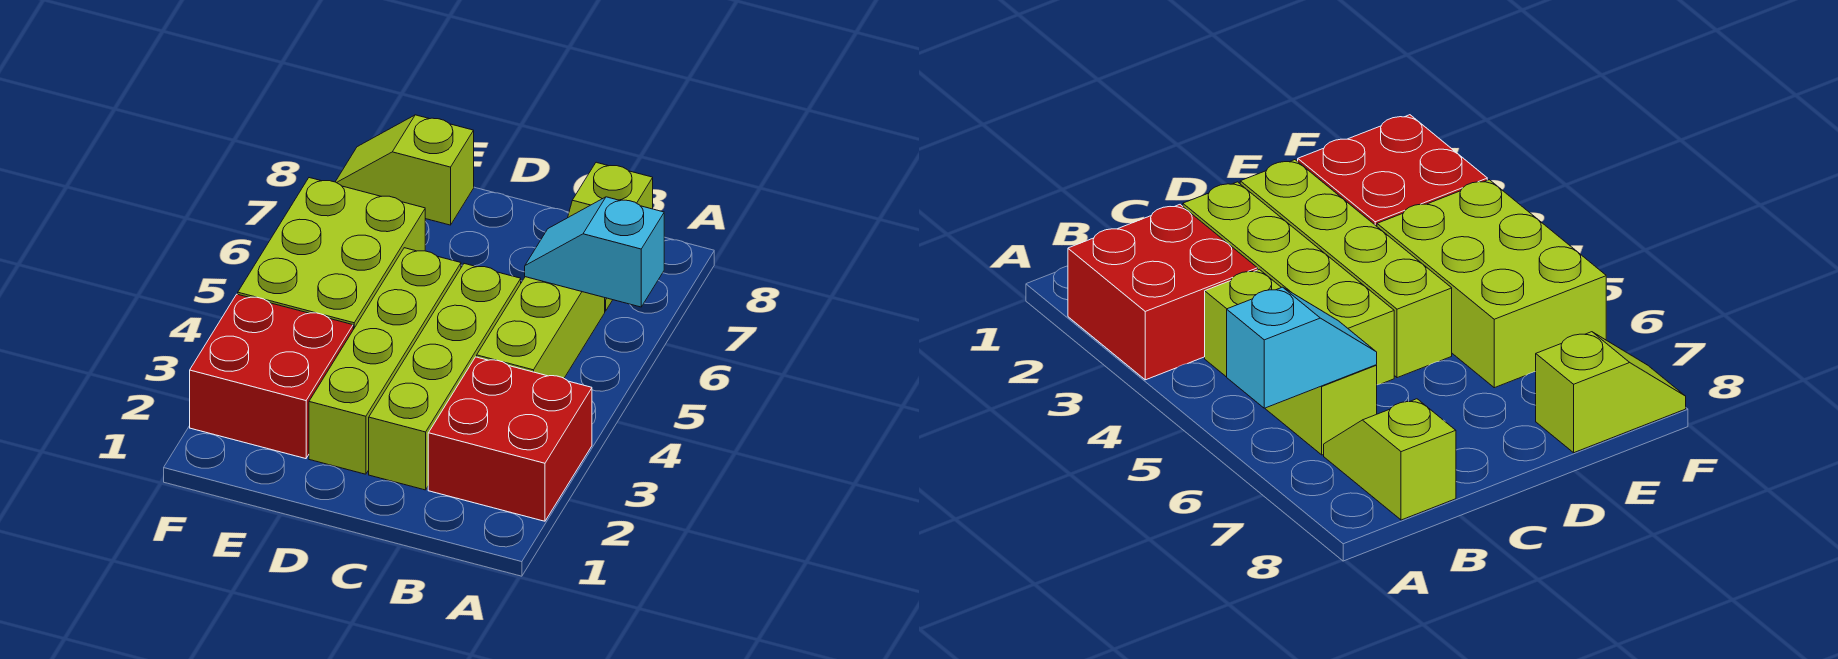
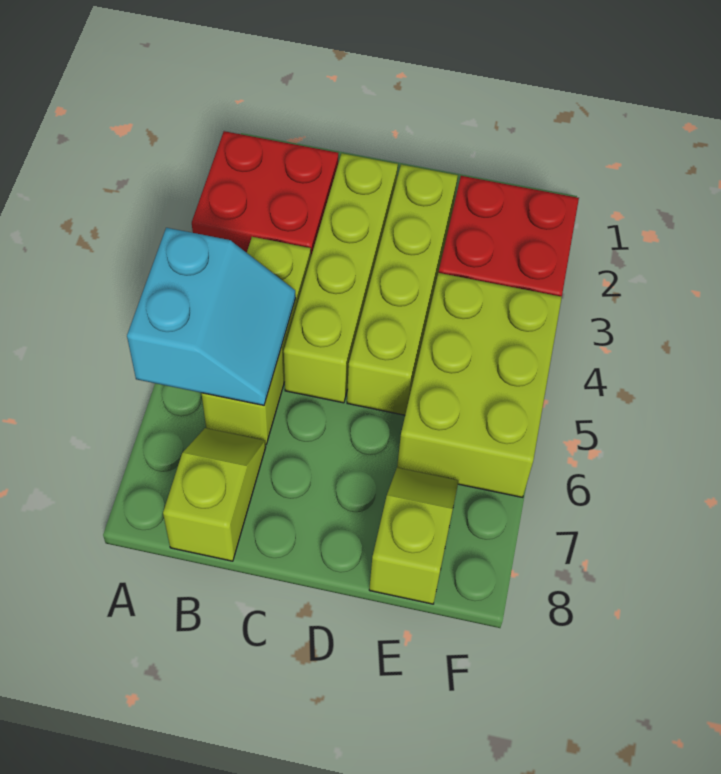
cyan 1x2 slope [525,197,664,307] -> cyan 2x2 slope [127,228,296,405]
lime 1x2 slope [336,115,474,225] -> lime 1x2 slope turned to [369,468,458,604]

